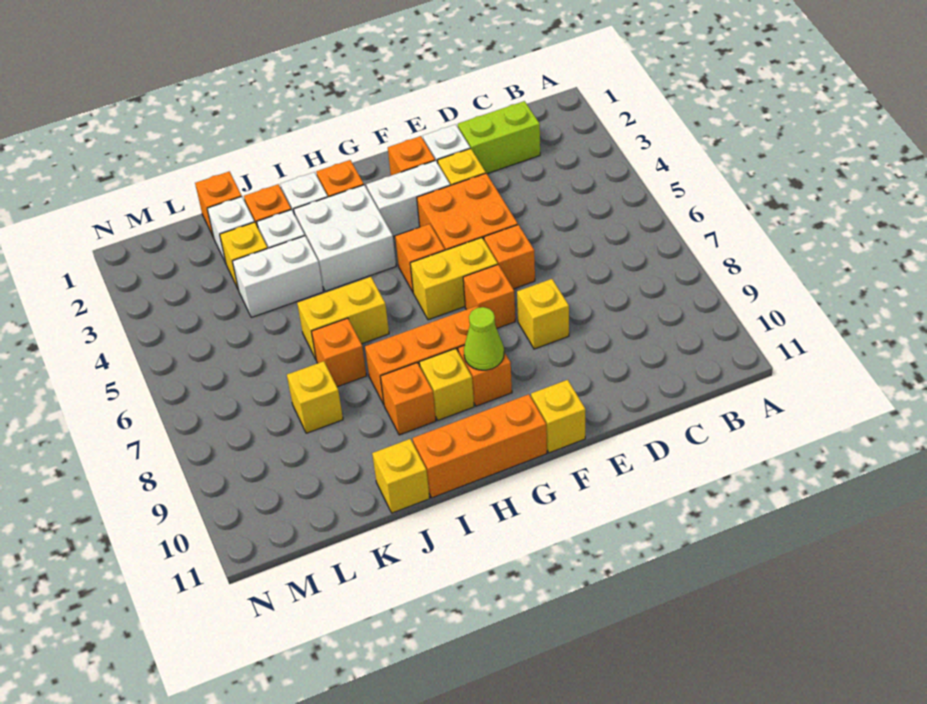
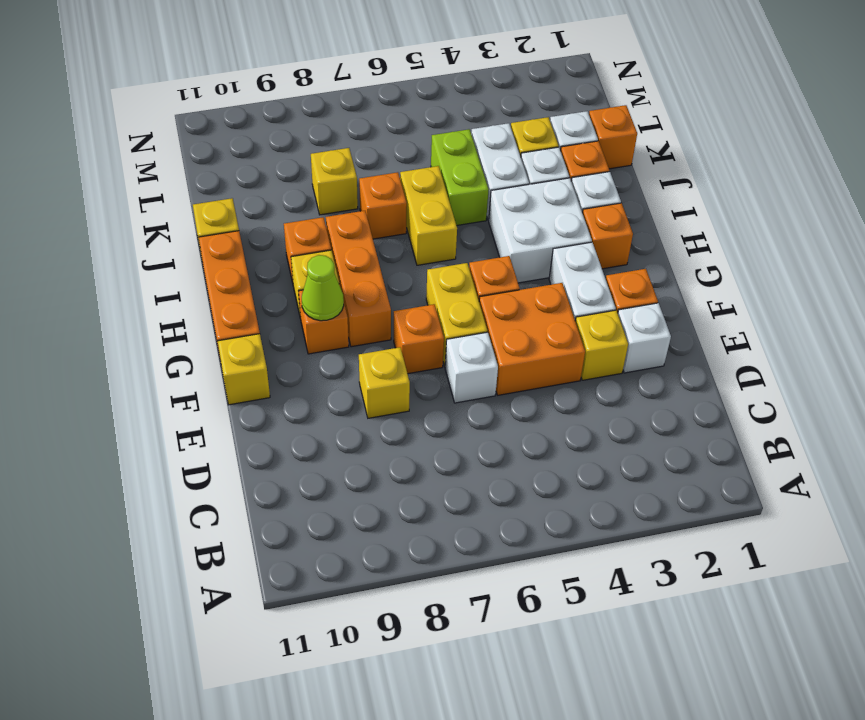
lime 1x2 brick [458,101,540,174] -> lime 1x2 brick moved to [431,129,489,226]
orange 1x1 brick [484,225,535,289] -> white 1x1 brick [445,332,498,403]

